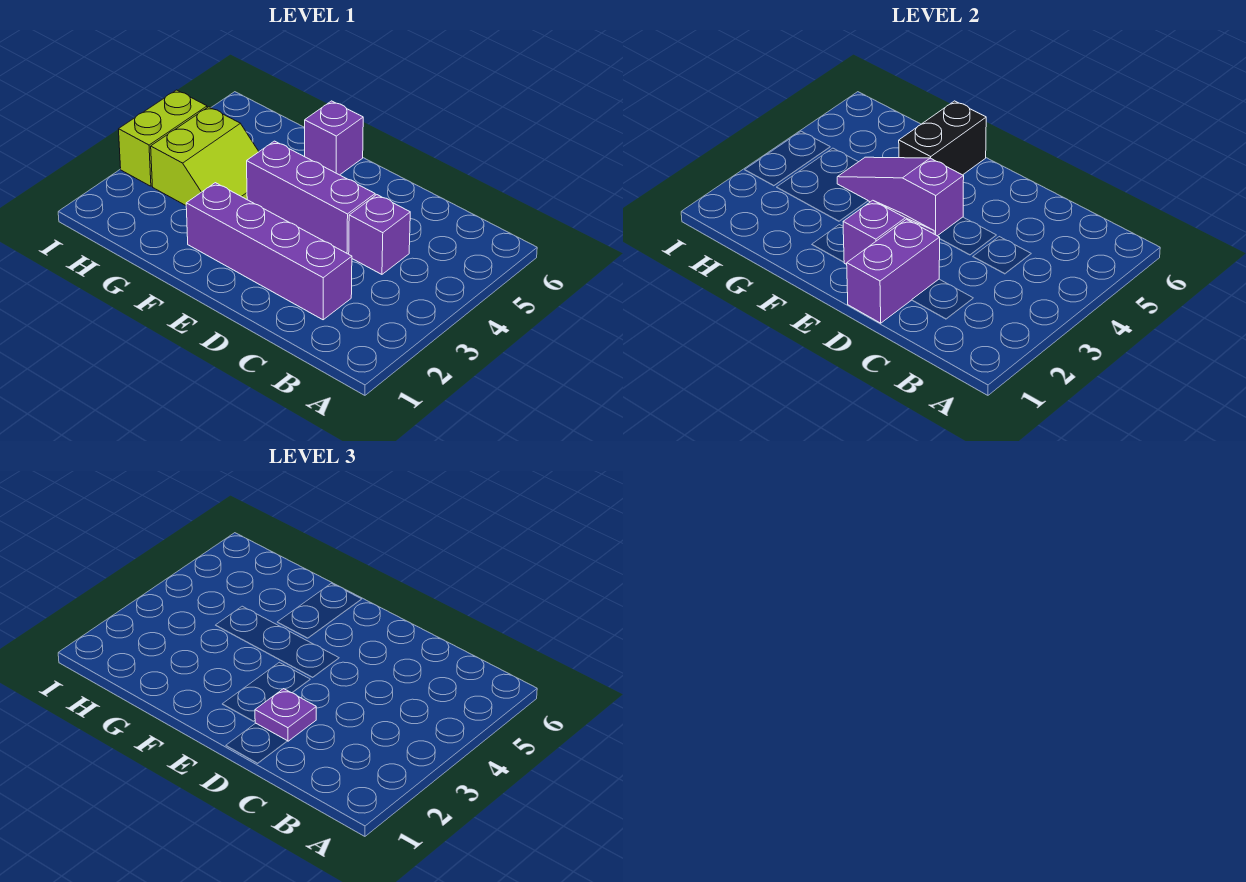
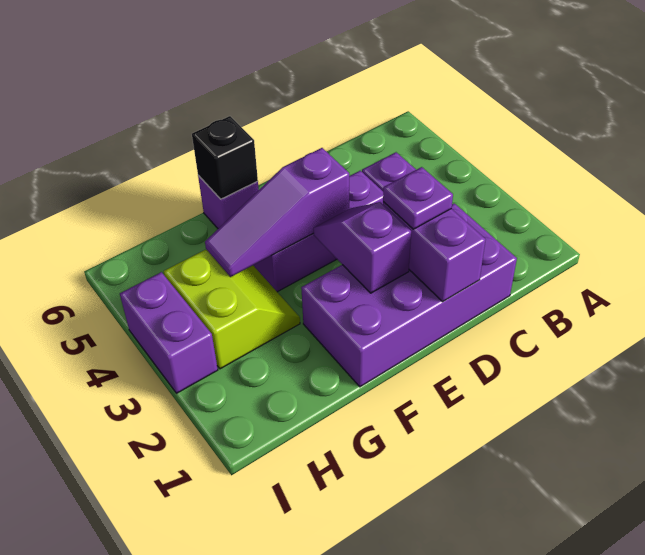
purple 1x4 brick [186,183,352,320] -> purple 2x4 brick [301,203,517,387]
black 1x2 brick [899,101,986,175] -> black 1x1 brick [192,116,258,199]
lime 1x2 brick [119,90,207,186] -> purple 1x2 brick [120,272,218,393]

